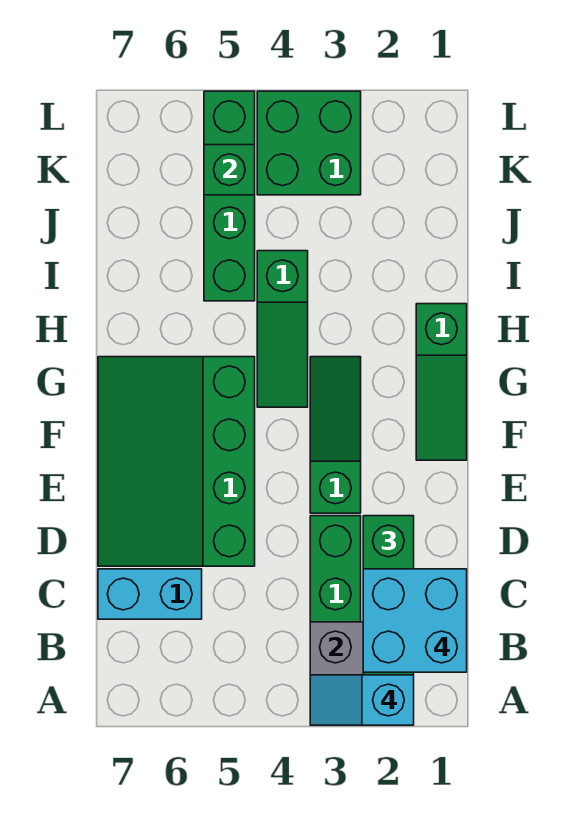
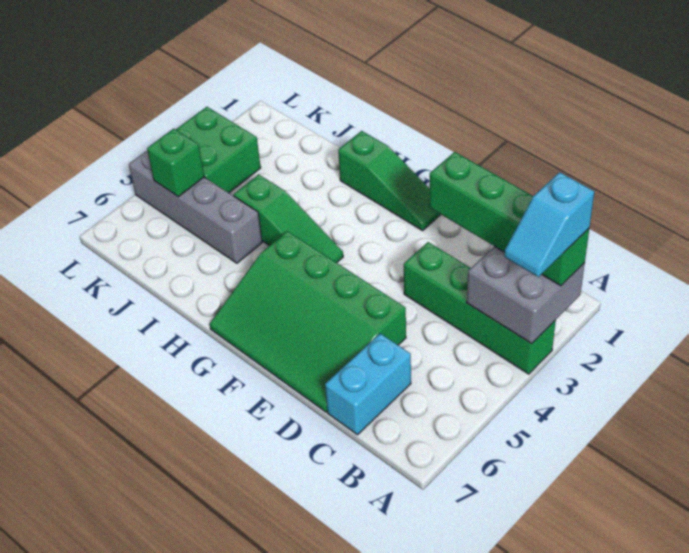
cyan 2x2 brick [363,569,467,672] -> none
green 1x3 slope [310,357,361,513] -> none
green 1x4 brick [204,91,255,301] -> grey 1x4 brick [129,151,262,263]

